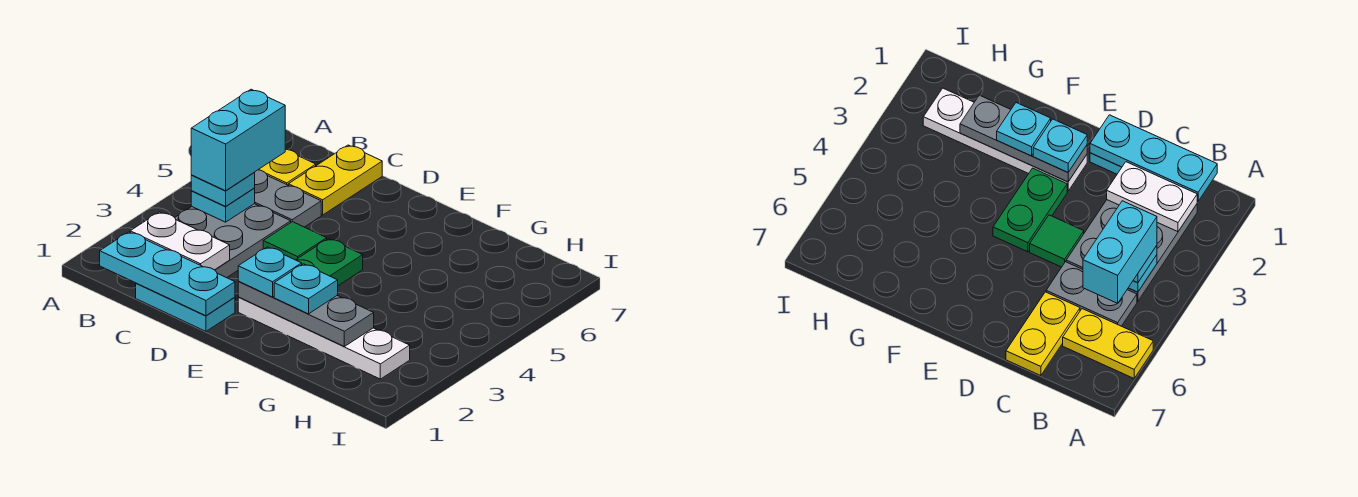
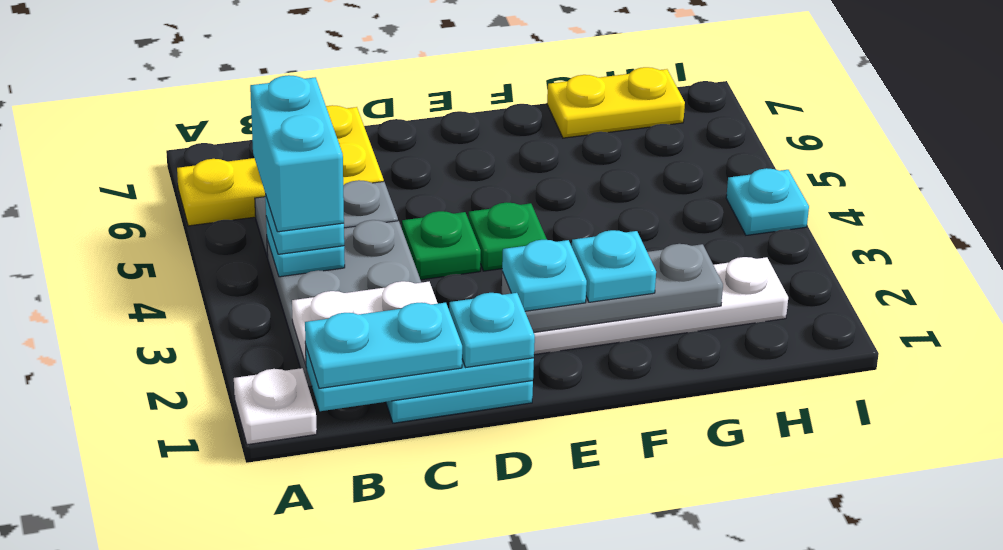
none -> white 1x1 plate [234,368,317,445]
none -> cyan 1x2 plate [305,303,462,388]
none -> cyan 1x1 plate [449,293,535,367]
green 1x1 tile [263,222,327,260] -> green 1x1 plate [402,211,481,280]
green 1x2 plate [296,239,363,286] -> green 1x1 plate [468,202,547,271]
none -> yellow 1x2 plate [547,67,685,138]
none -> cyan 1x1 plate [726,168,809,235]

